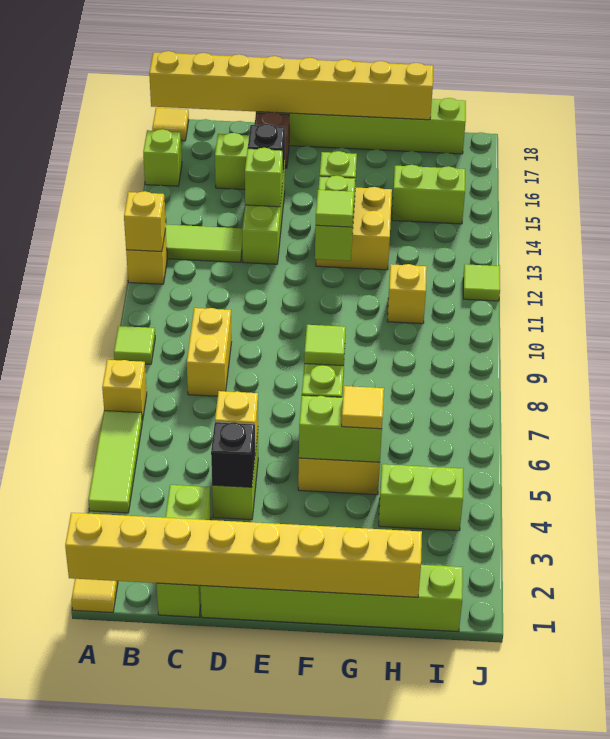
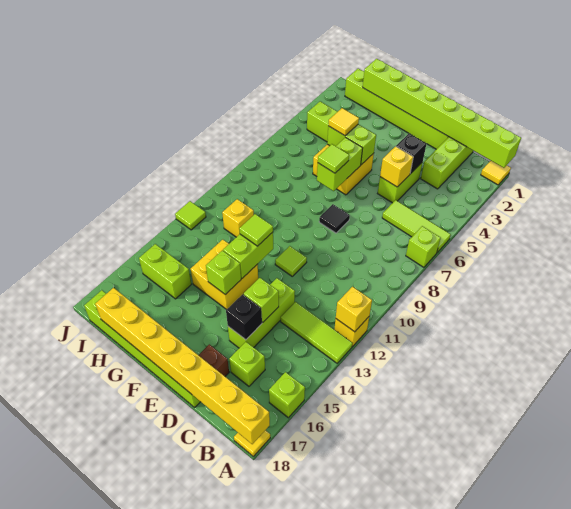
yellow 1x8 brick [65,513,422,597] -> lime 1x8 brick [363,59,521,168]
lime 1x3 tile [88,411,142,513] -> lime 1x3 tile turned to [382,200,451,253]
yellow 1x1 brick [102,360,147,421] -> lime 1x1 brick [406,226,441,267]
lime 1x1 tile [114,326,155,364] -> lime 1x1 tile moved to [275,246,307,276]
yellow 1x2 brick [187,308,231,396] -> none
none -> black 1x1 tile [319,204,350,233]

